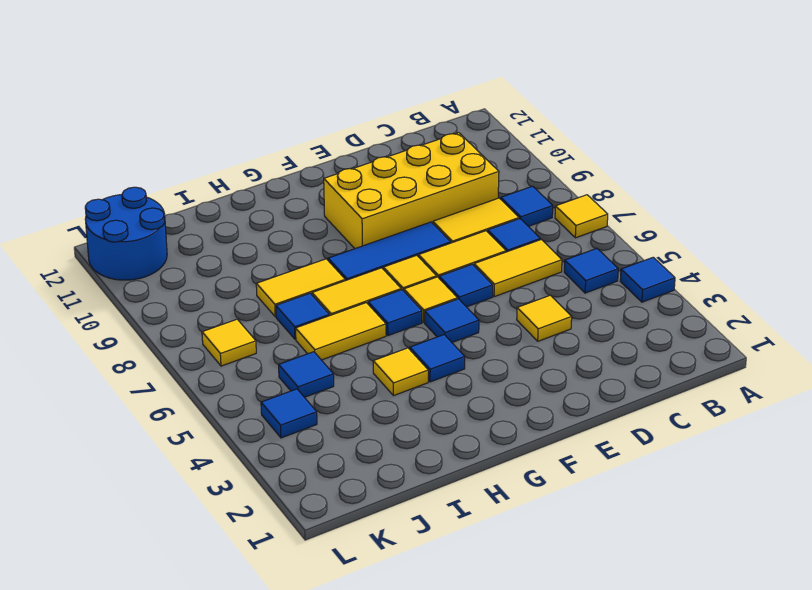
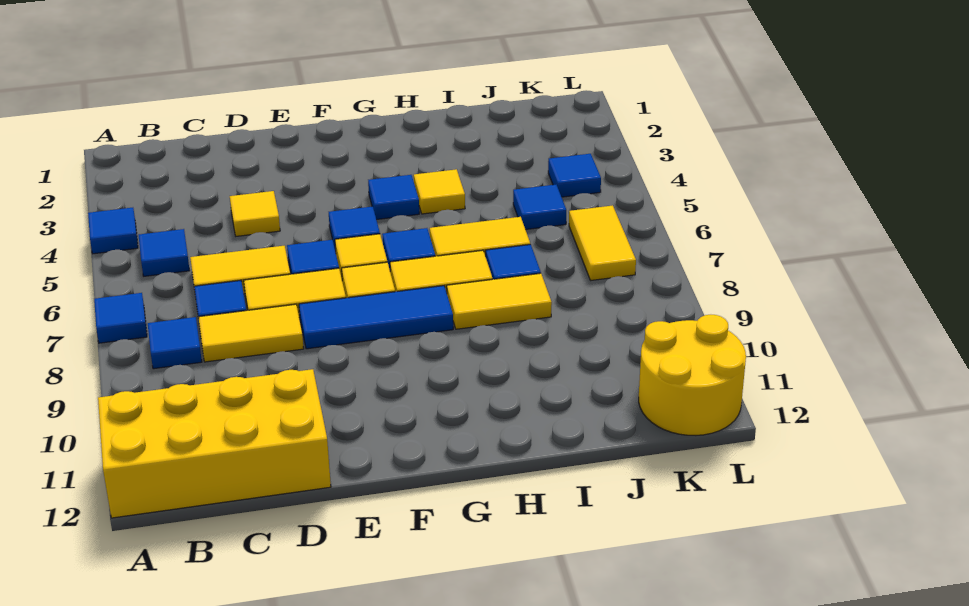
yellow 1x1 tile [555,195,608,238] -> blue 1x1 tile [94,293,147,343]
yellow 2x4 brick [324,133,499,249] -> yellow 2x4 brick moved to [98,369,331,518]
yellow 1x1 tile [202,319,256,366] -> yellow 1x2 tile [569,205,636,280]
blue 2x2 round brick [85,187,167,280] -> yellow 2x2 round brick [639,315,746,435]

